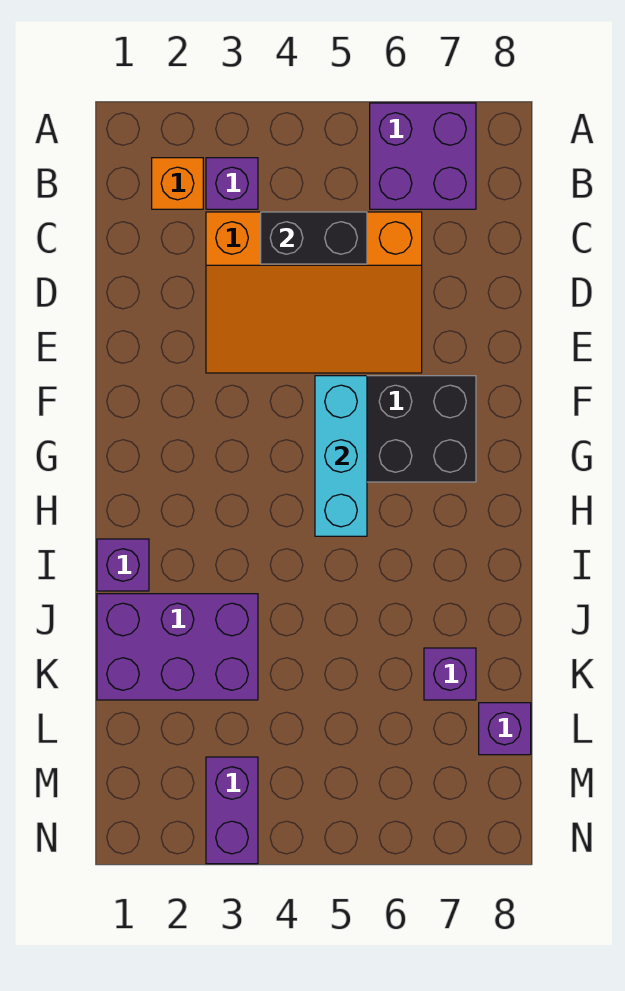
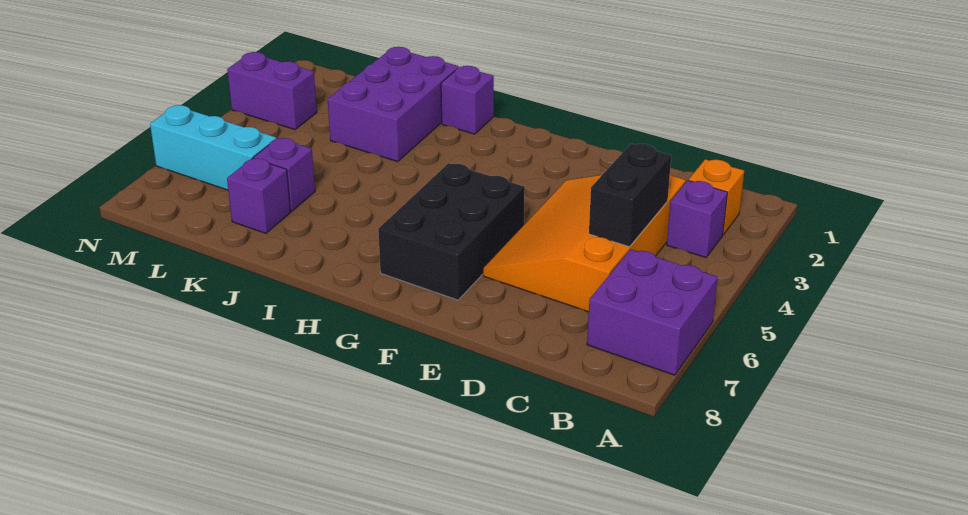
cyan 1x3 brick [315,376,367,536] -> cyan 1x3 brick moved to [150,105,276,190]
purple 1x1 brick [479,703,531,755] -> purple 1x1 brick moved to [254,138,315,211]

